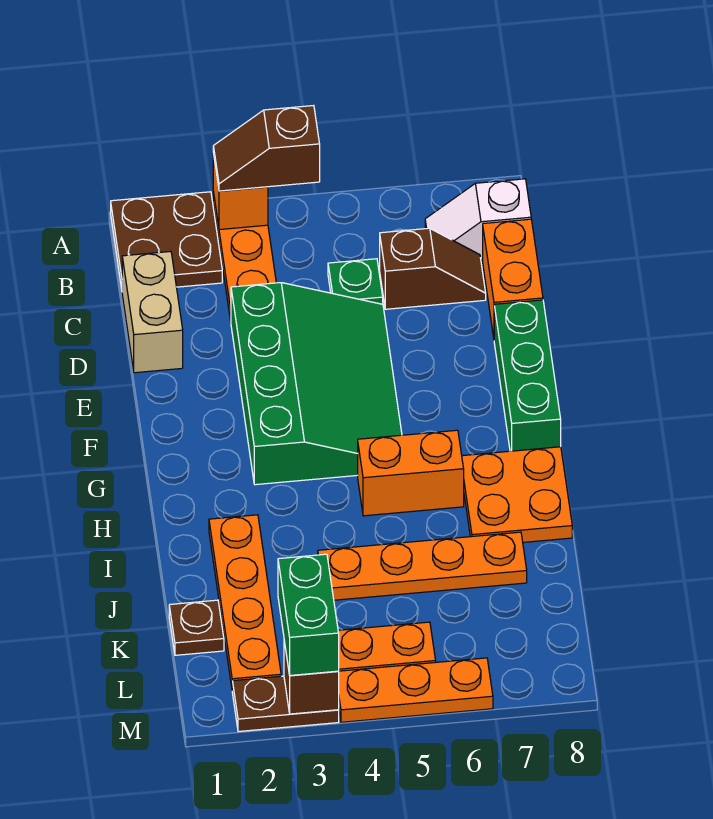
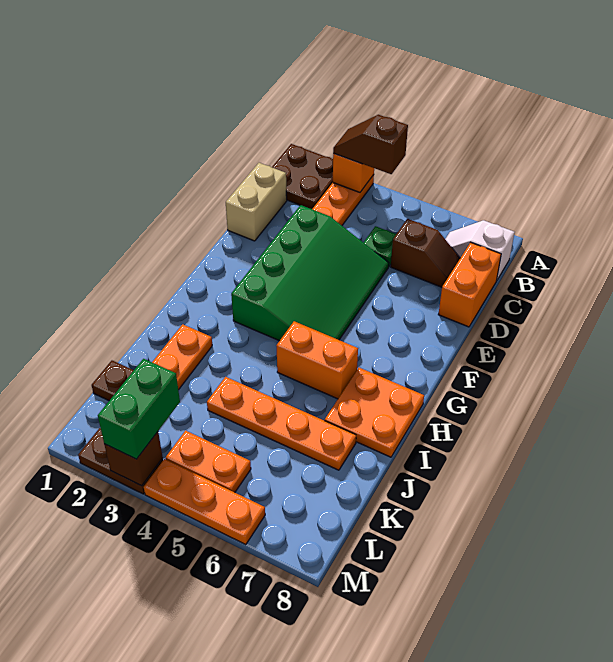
green 1x3 brick [494,300,561,451] -> none

